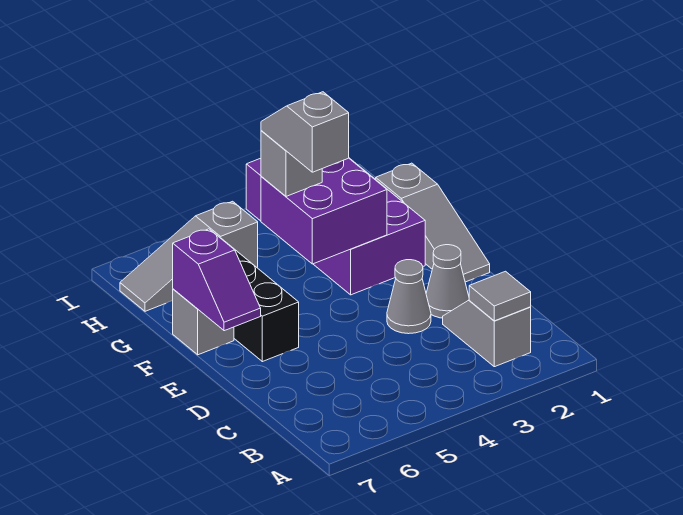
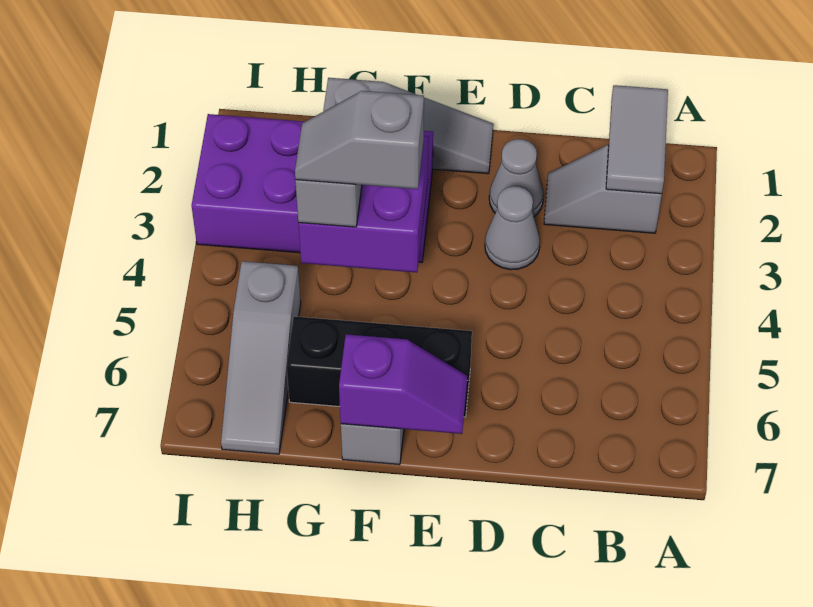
grey 1x1 tile [469,271,531,321] -> grey 1x2 tile [606,85,668,194]

